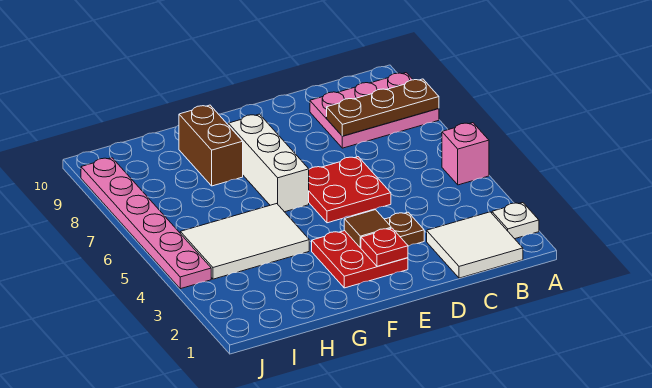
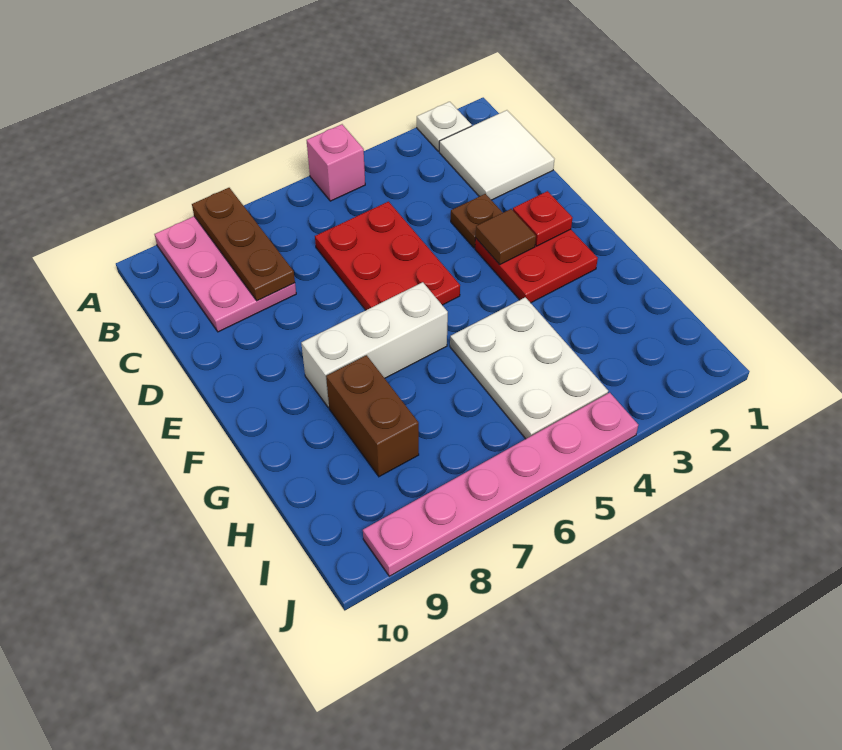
red 2x2 plate [309,157,391,223] -> red 2x3 plate [315,202,460,310]
white 2x3 tile [180,204,309,279] -> white 2x3 plate [450,297,608,439]
brown 1x2 brick [179,105,243,186] -> brown 1x2 brick turned to [326,355,419,477]

